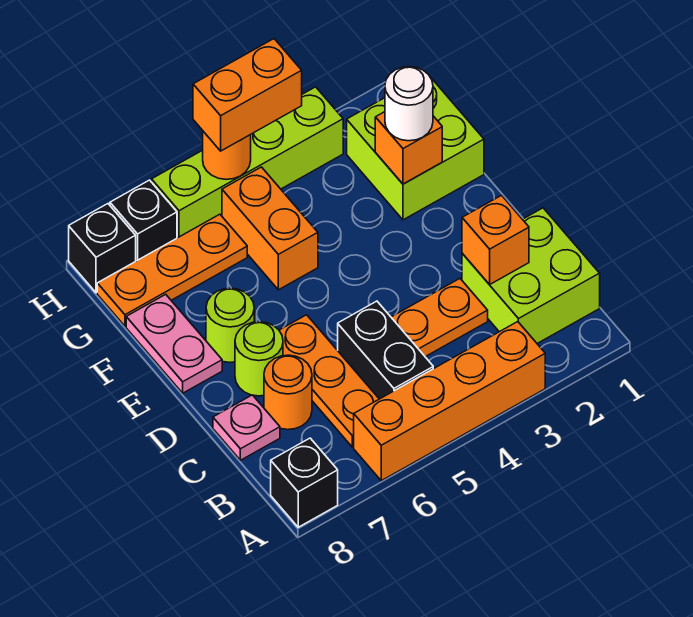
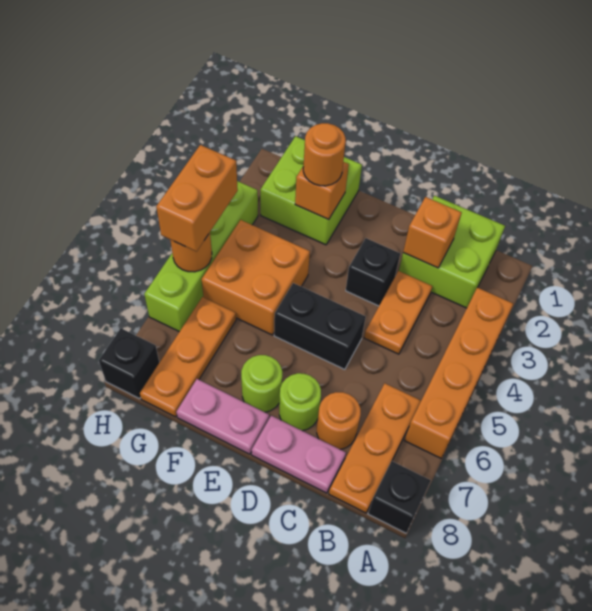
black 1x2 brick [338,301,433,399] -> black 1x2 brick moved to [274,283,366,369]
orange 1x3 plate [279,315,379,447] -> orange 1x3 plate turned to [329,383,421,513]
pink 1x1 plate [213,395,280,460] -> pink 1x2 plate [252,416,346,493]
white 1x1 round brick [385,66,433,141] -> orange 1x1 round brick [303,123,346,186]
orange 1x2 brick [222,167,318,290] -> orange 2x2 brick [201,220,310,335]
black 1x1 brick [110,180,177,261] -> black 1x1 brick moved to [346,238,400,306]

